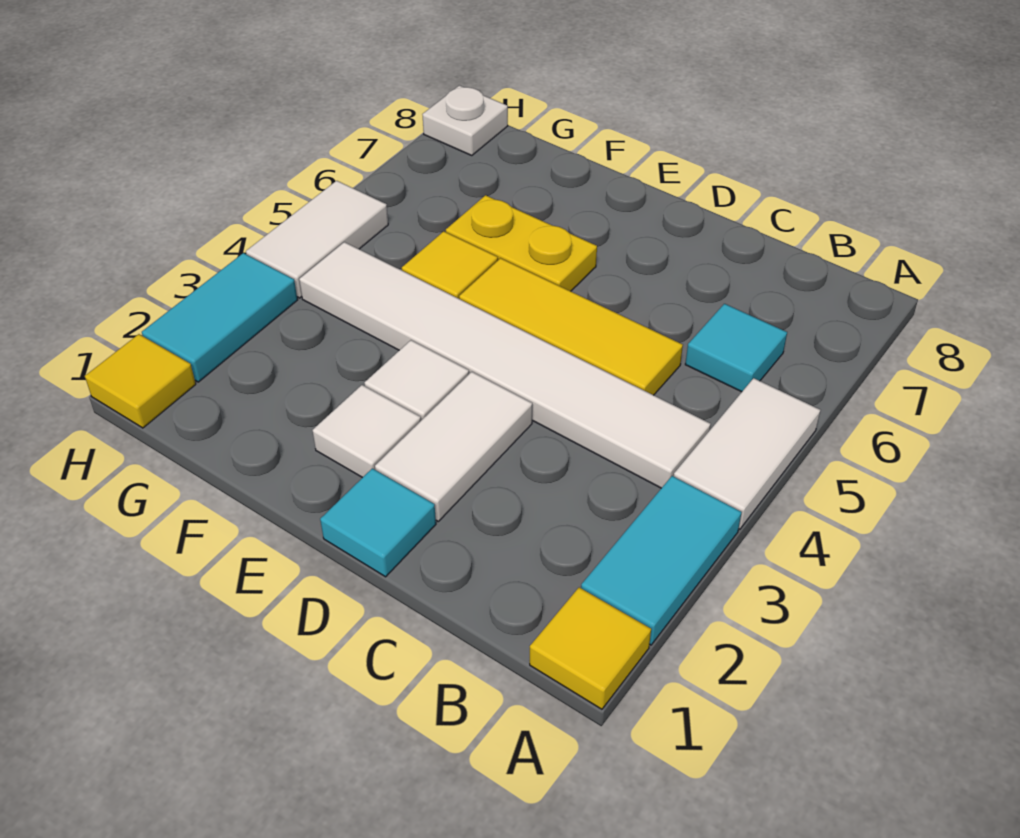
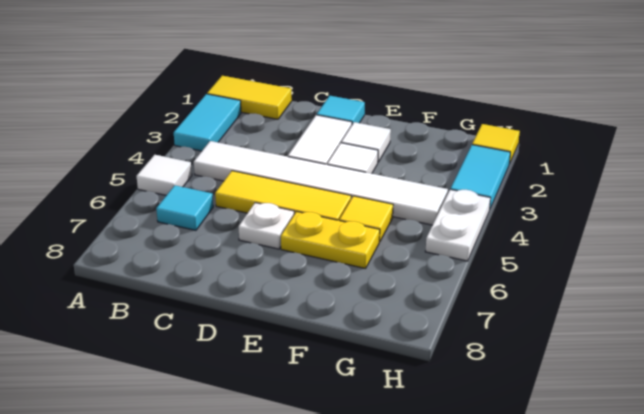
yellow 1x1 tile [530,587,651,709] -> yellow 1x2 tile [207,76,292,119]
white 1x2 tile [674,378,820,529] -> white 1x1 tile [137,155,192,195]
white 1x2 tile [246,181,388,298] -> white 1x2 plate [425,189,490,261]
white 1x1 plate [422,85,508,156] -> white 1x1 plate moved to [239,203,294,249]

